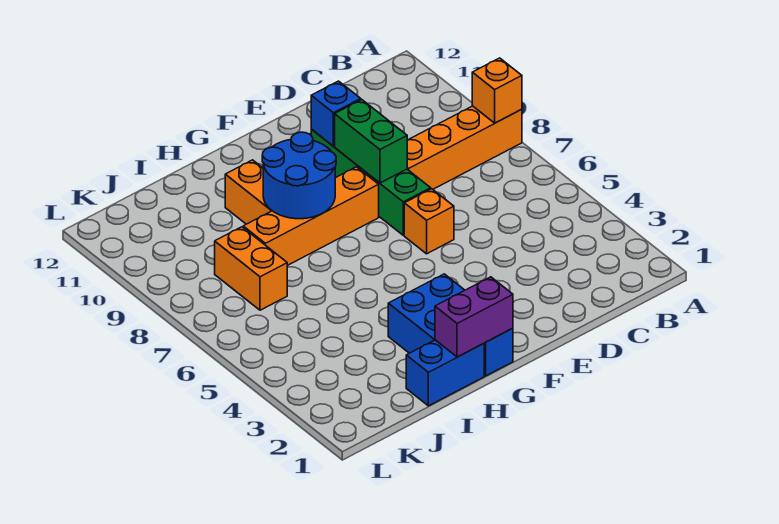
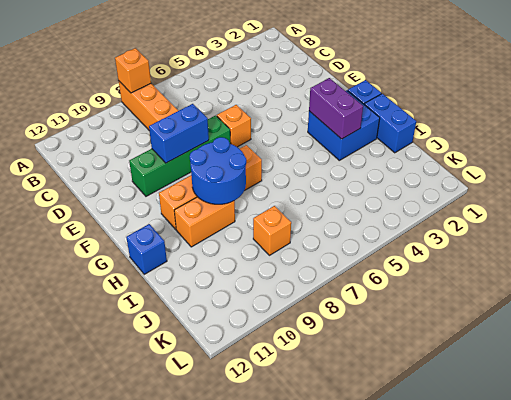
green 1x2 brick [335,100,407,183] -> blue 1x2 brick [149,104,209,163]
blue 1x1 brick [311,81,361,146] -> blue 1x1 brick moved to [126,224,167,274]
orange 1x4 brick [243,167,379,266] -> orange 1x4 brick turned to [159,145,262,229]
purple 1x2 brick [435,277,513,357] -> purple 1x2 brick moved to [309,78,363,139]
orange 1x2 brick [215,227,287,310] -> orange 1x1 brick [253,206,291,255]

